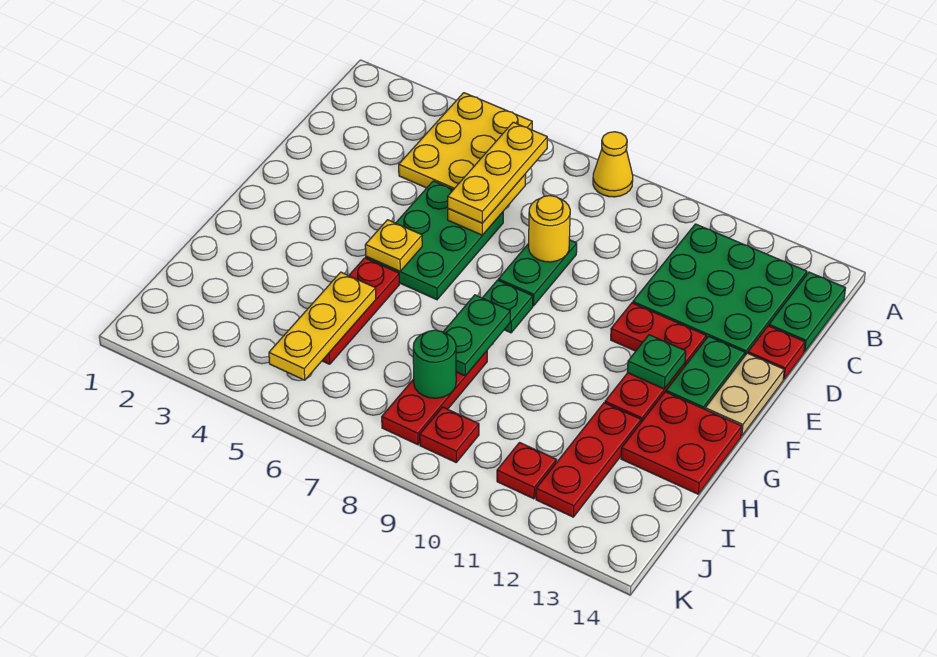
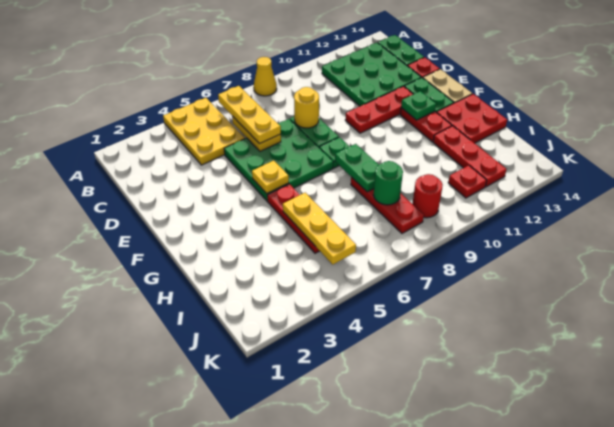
green 2x3 plate [366,181,503,300] -> green 3x3 plate [224,119,333,201]
red 1x2 plate [611,303,706,365] -> red 1x3 plate [346,86,413,133]
red 1x1 plate [420,407,479,462] -> red 1x1 round brick [413,174,443,218]

